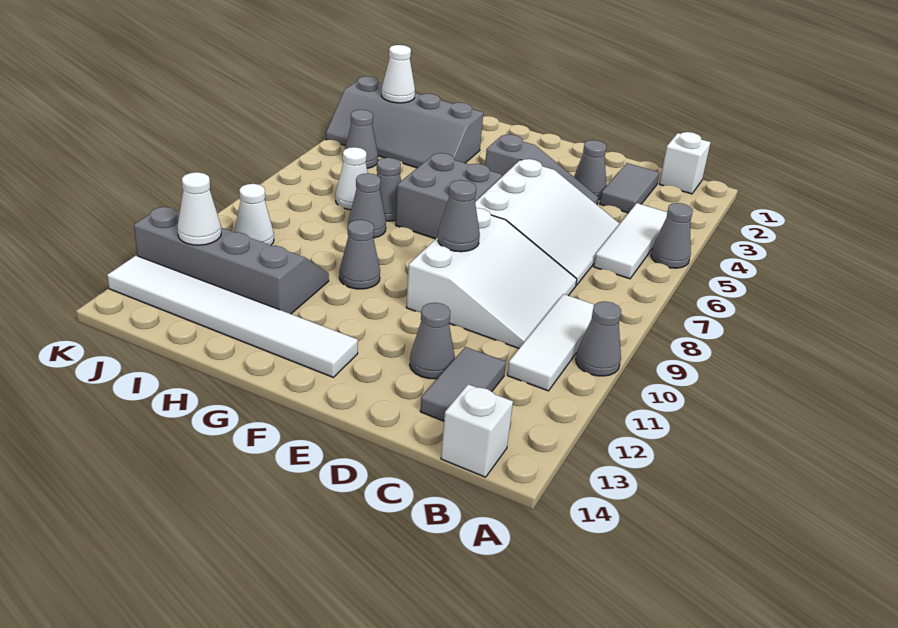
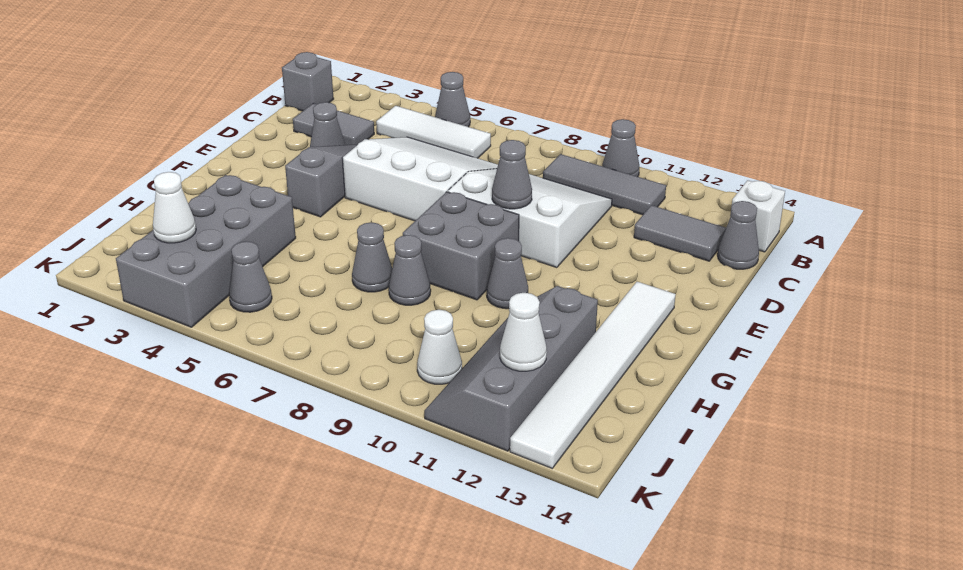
white 1x1 brick [659,132,711,194] -> grey 1x1 brick [282,52,334,111]
white 1x3 tile [507,294,594,391] -> grey 1x3 tile [543,154,666,215]
grey 1x1 cone [410,303,455,379] -> grey 1x1 cone moved to [718,201,759,269]
grey 2x2 brick [396,153,502,239] -> grey 2x2 brick moved to [403,192,519,300]
grey 2x4 slope [326,76,483,168] -> grey 2x4 brick [116,175,296,327]
white 1x1 cone [336,147,368,210] -> none

